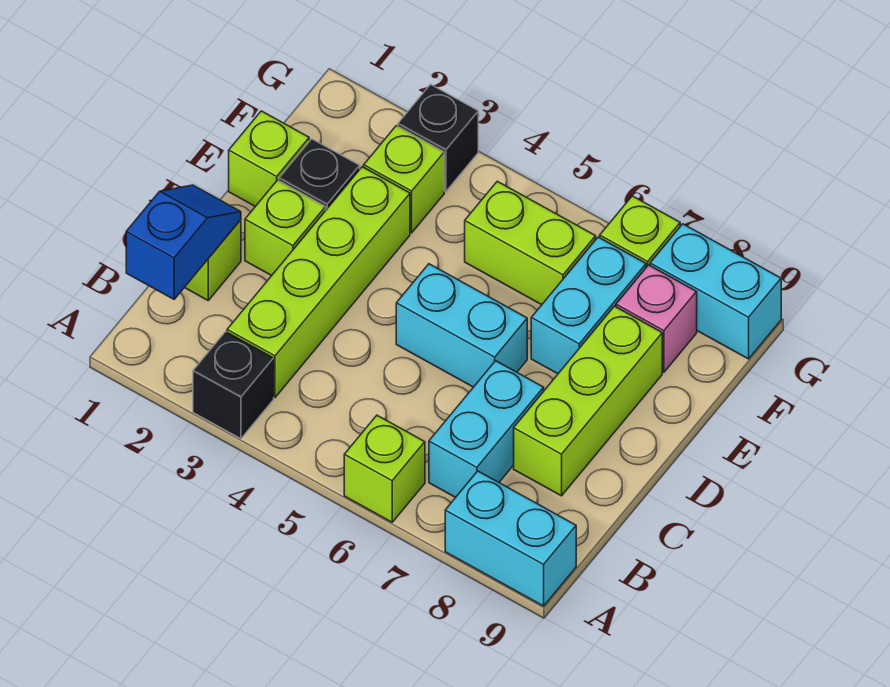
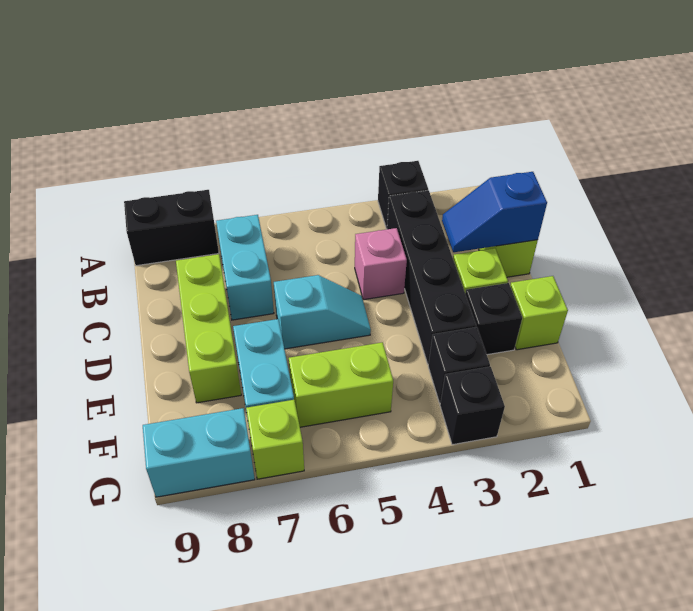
lime 1x1 brick [344,415,425,522] -> none
cyan 1x2 brick [445,471,576,606] -> black 1x2 brick [124,190,219,266]
blue 1x2 slope [126,185,241,299] -> blue 1x2 slope turned to [442,172,547,252]
lime 1x4 brick [227,167,410,397] -> black 1x4 brick [387,190,476,364]
cyan 1x2 brick [396,264,527,387] -> cyan 1x2 slope [274,275,371,349]
lime 1x1 brick [364,126,444,233] -> black 1x1 brick [428,327,490,403]
pink 1x1 brick [616,265,697,372] -> pink 1x1 brick moved to [355,228,407,300]

